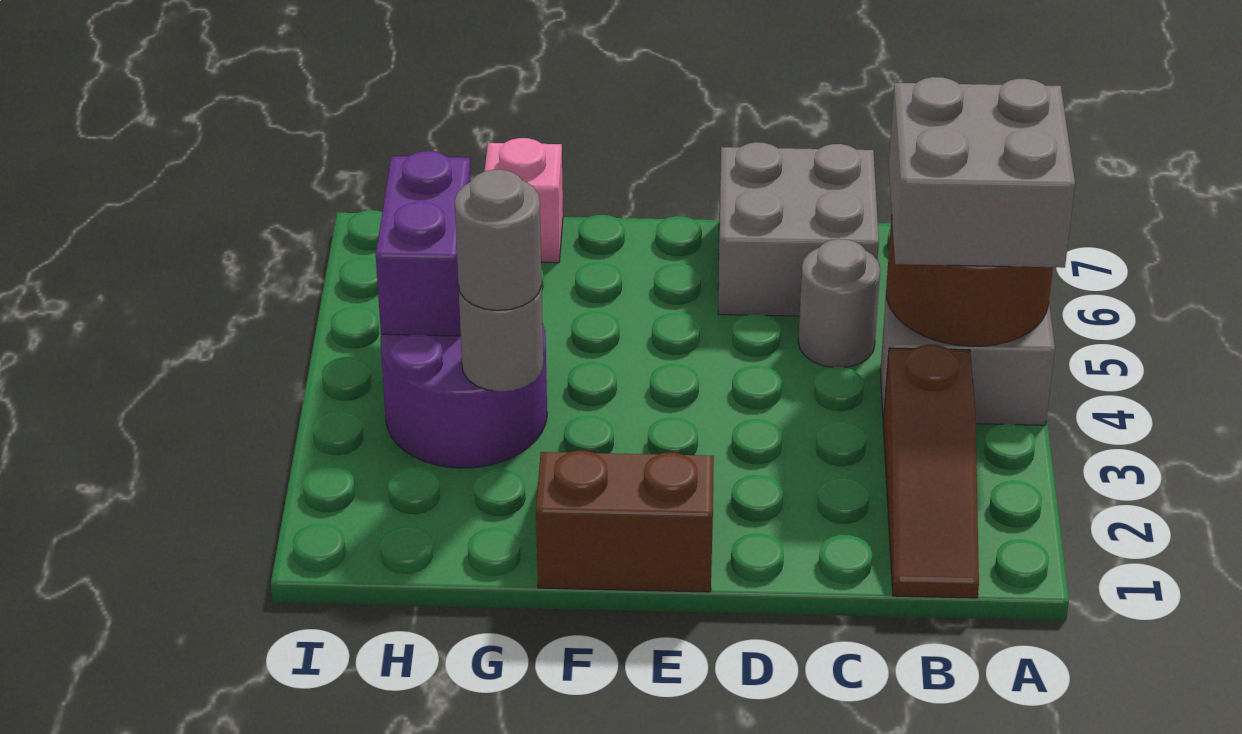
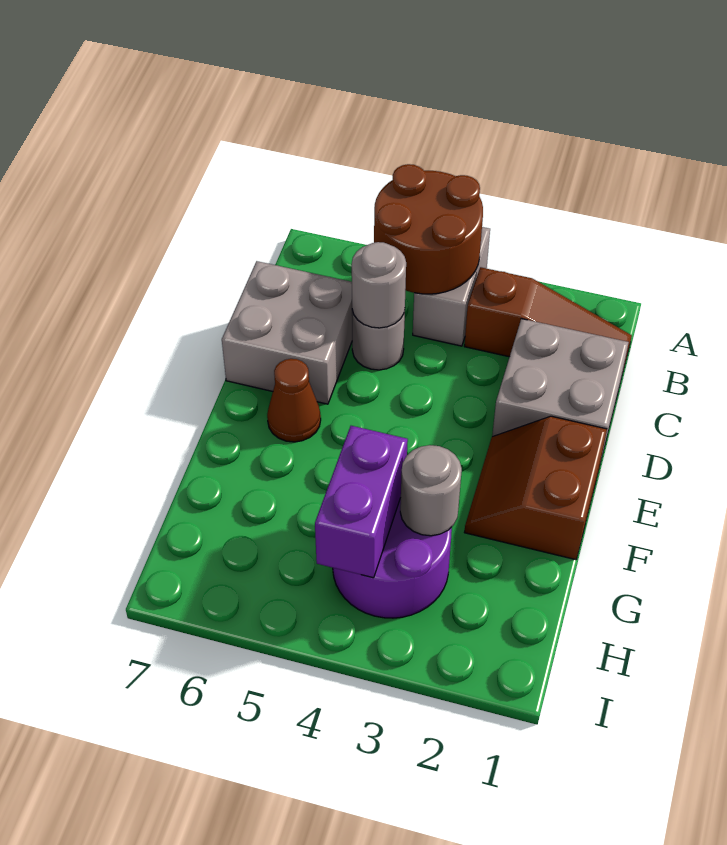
grey 2x2 brick [889,77,1075,268] -> grey 2x2 brick moved to [492,319,629,463]
none -> brown 1x1 cone [267,359,321,442]
grey 1x1 round brick [455,170,542,310] -> grey 1x1 round brick moved to [352,242,406,328]
pink 1x1 brick [485,138,563,263] -> none
purple 1x2 brick [376,151,471,336] -> purple 1x2 brick turned to [315,426,408,578]

